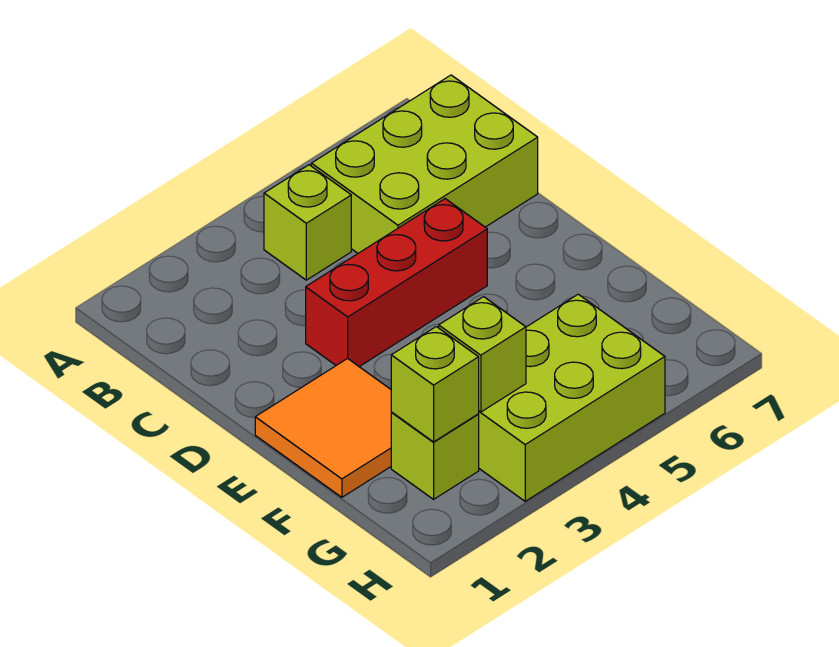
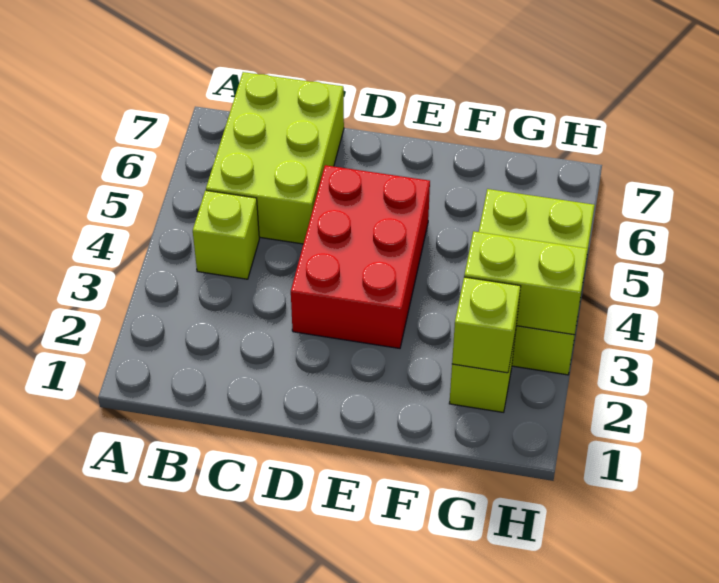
red 1x3 brick [306,199,487,367] -> red 2x3 brick [291,165,430,348]
orange 2x2 tile [255,358,392,497] -> none
lime 1x1 brick [439,297,526,412] -> lime 1x2 brick [464,232,588,335]

